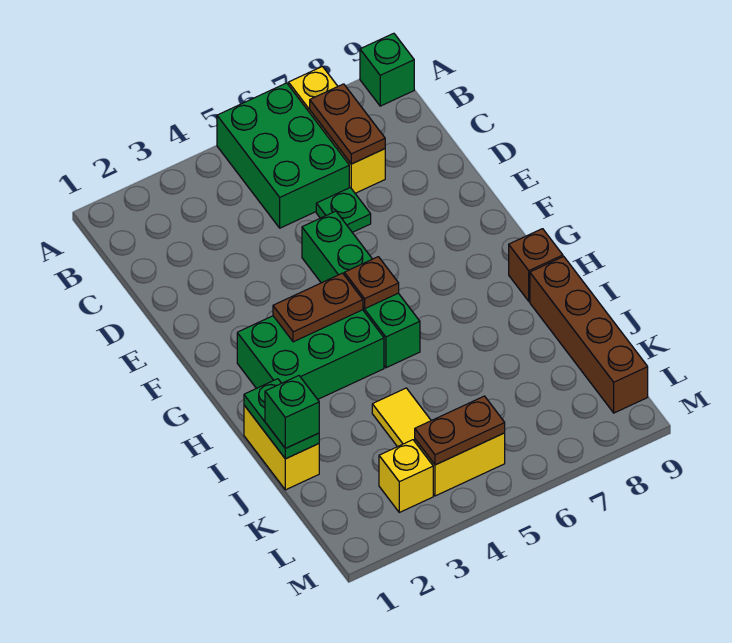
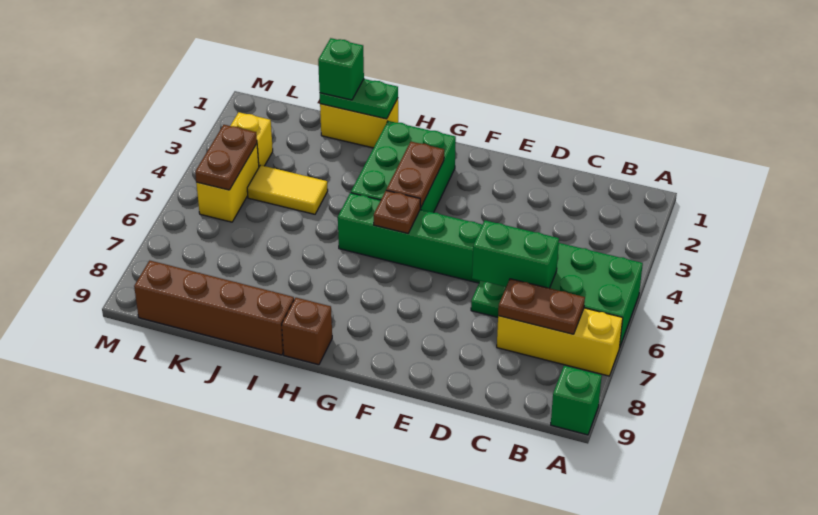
none -> green 1x2 brick [472,220,559,288]

